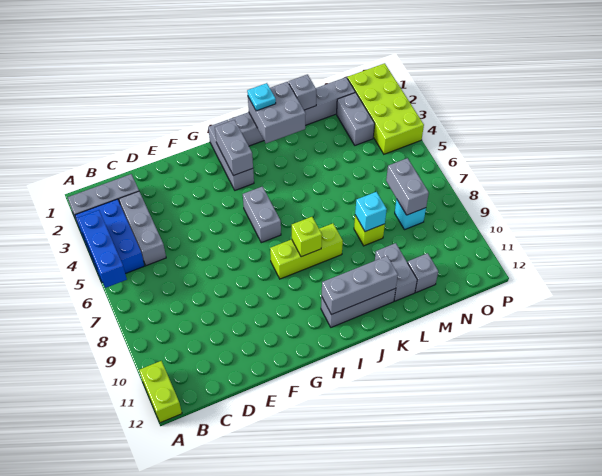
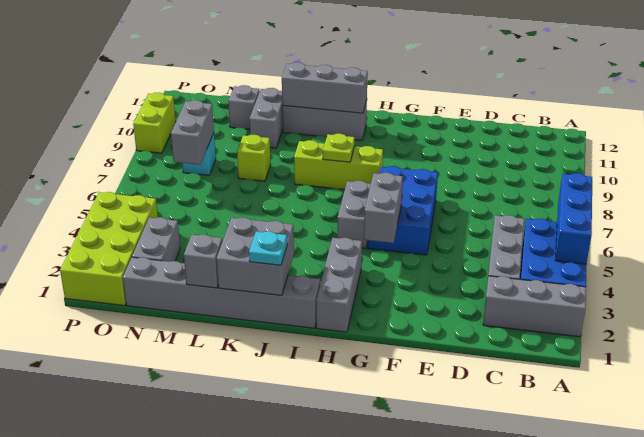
lime 1x2 brick [139,361,182,423] -> lime 1x2 brick moved to [133,93,176,153]
none -> blue 2x3 brick [368,166,438,255]
grey 1x2 brick [215,120,253,176] -> grey 1x2 brick moved to [364,173,403,243]
lime 1x1 brick [292,217,322,257] -> lime 1x1 plate [323,134,355,162]
cyan 1x1 brick [355,192,387,231] -> none

